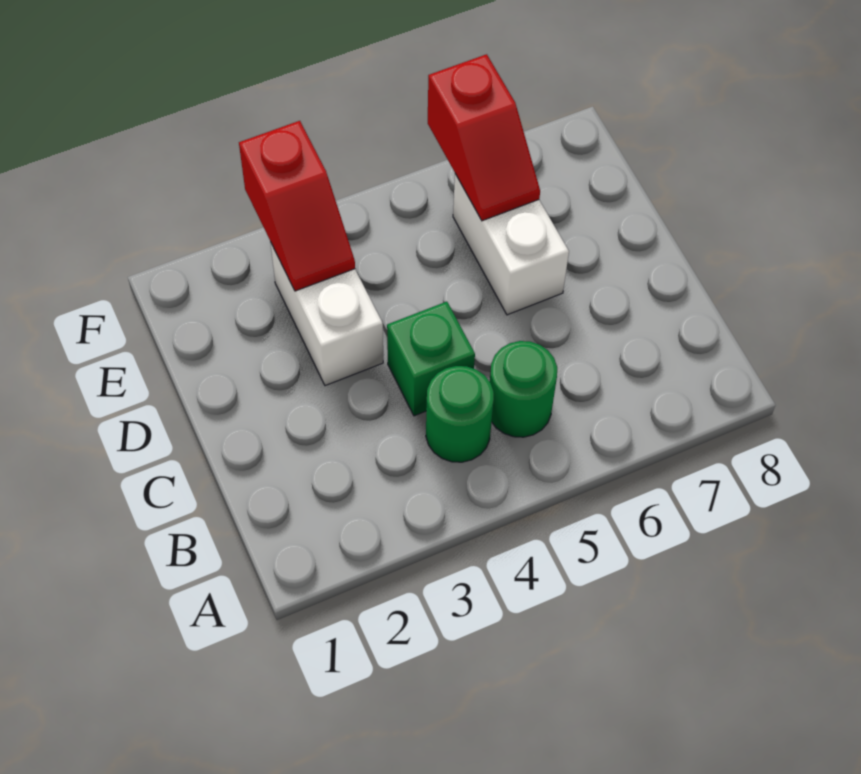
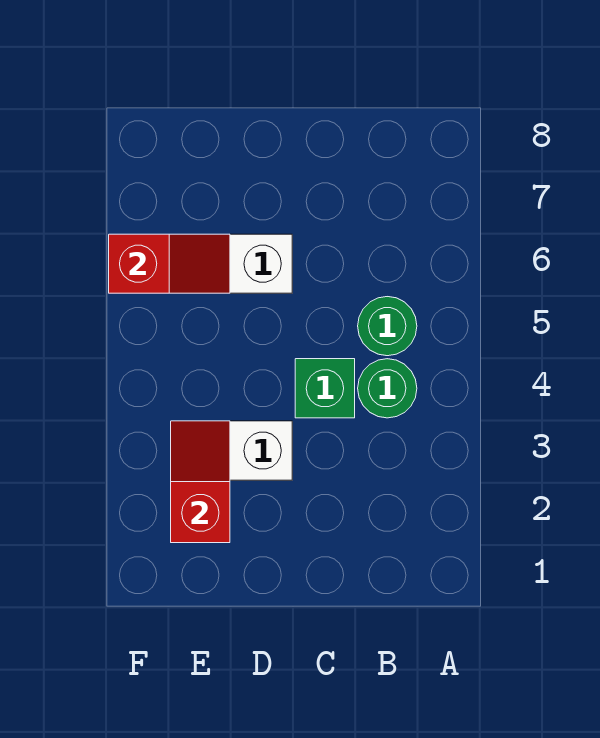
red 1x2 slope [239,121,355,291] -> red 1x2 slope turned to [171,421,230,543]

